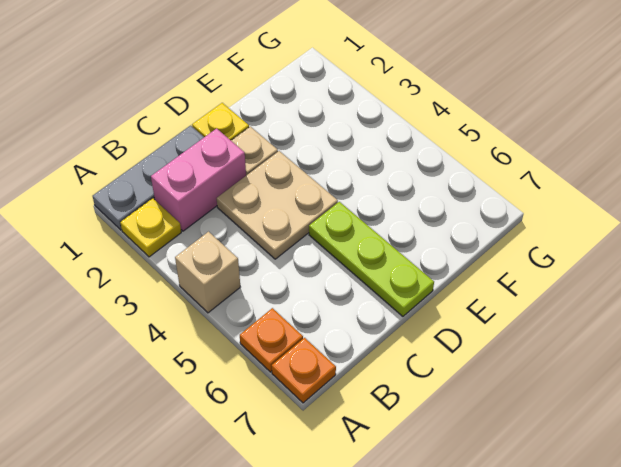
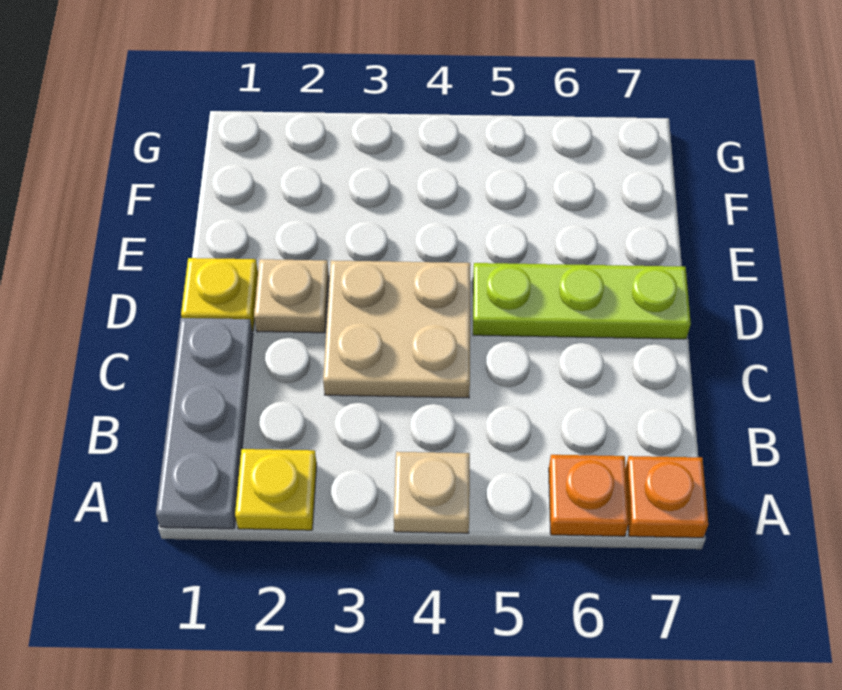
tan 1x1 brick [175,232,240,313] -> tan 1x1 plate [394,452,470,533]
pink 1x2 brick [151,129,246,231] -> none

